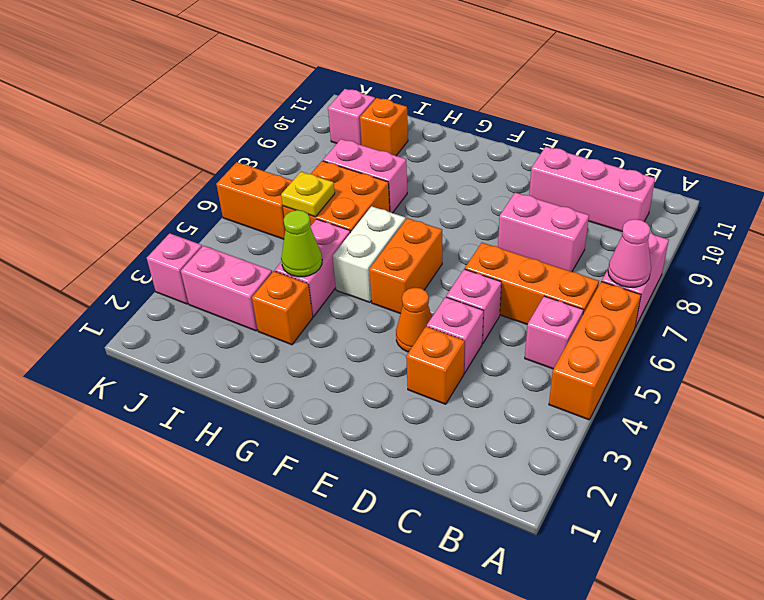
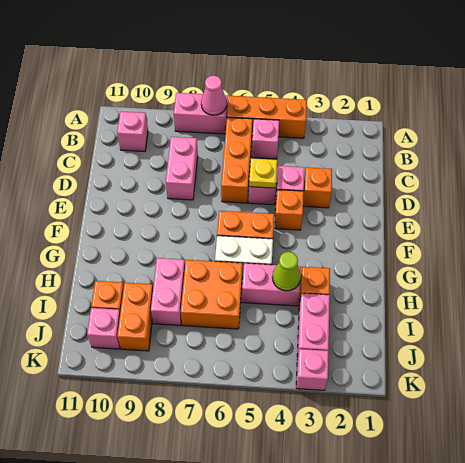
pink 1x3 brick [529,147,655,231] -> pink 1x1 brick [117,112,148,152]
orange 1x1 cone [396,287,432,352] -> orange 1x1 brick [275,190,304,230]
yellow 1x1 plate [281,172,335,217] -> yellow 1x1 plate moved to [249,158,277,188]
orange 1x2 brick [216,162,293,239] -> orange 1x2 brick moved to [117,283,153,351]

